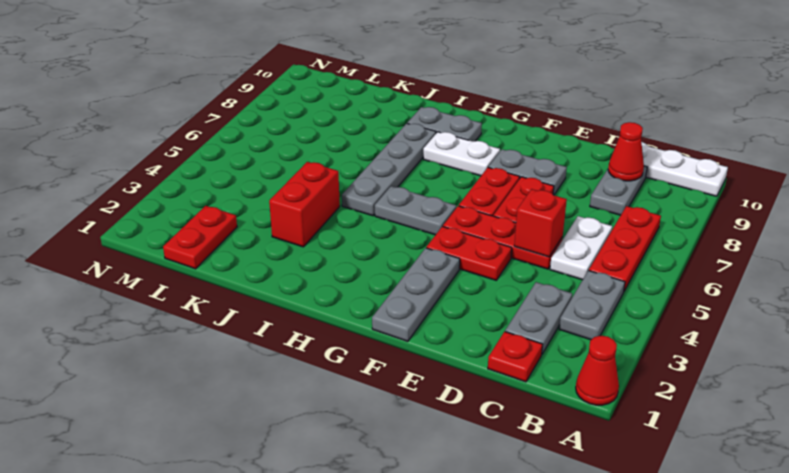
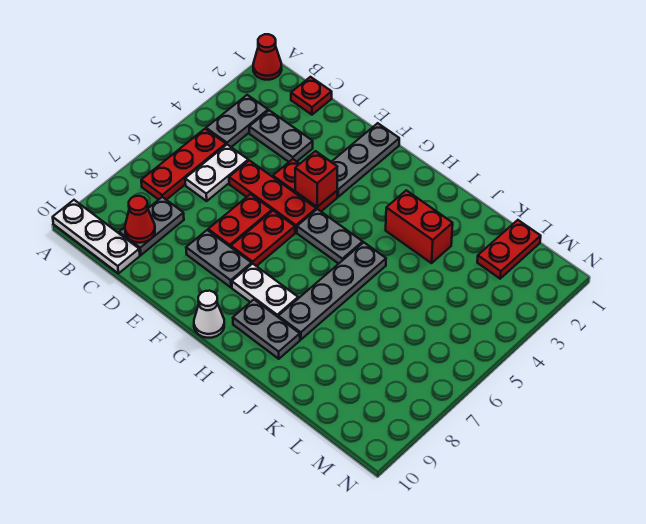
grey 1x2 plate [505,282,572,354] -> grey 1x2 plate turned to [249,110,313,162]
red 1x1 brick [514,189,567,257] -> red 1x1 brick moved to [295,151,337,207]
none -> white 1x1 cone [194,291,224,338]
red 1x2 brick [269,162,340,247] -> red 1x2 brick turned to [386,190,453,263]

